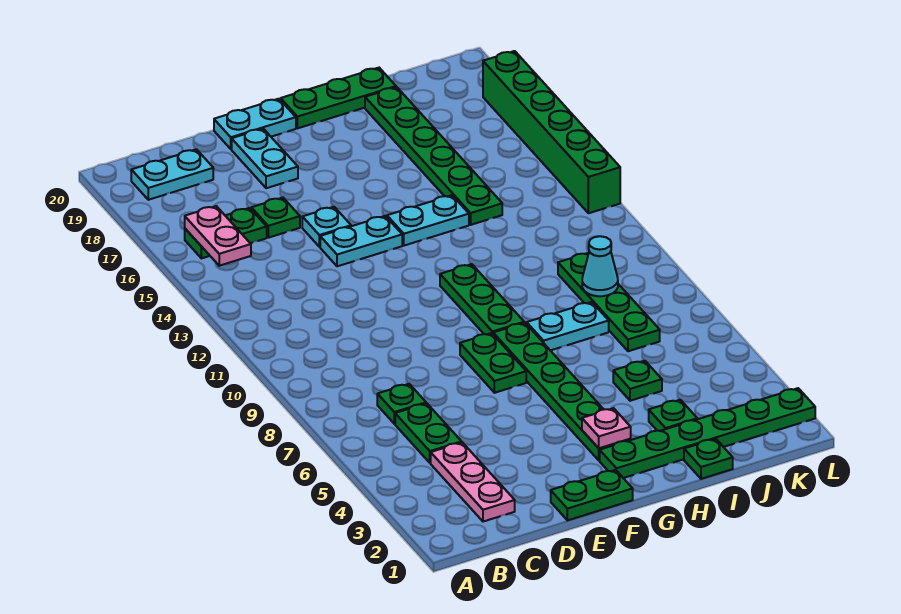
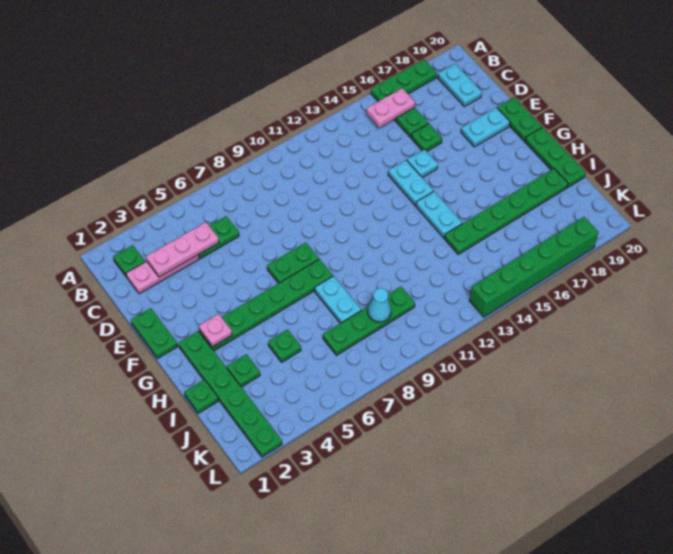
none -> pink 1x3 plate [146,222,219,277]
green 1x1 plate [377,384,426,424] -> green 1x1 plate moved to [113,245,145,277]
cyan 1x2 plate [214,99,296,149] -> green 1x2 plate [497,97,542,141]
green 1x3 plate [440,264,524,334] -> green 1x3 plate moved to [371,59,437,101]

